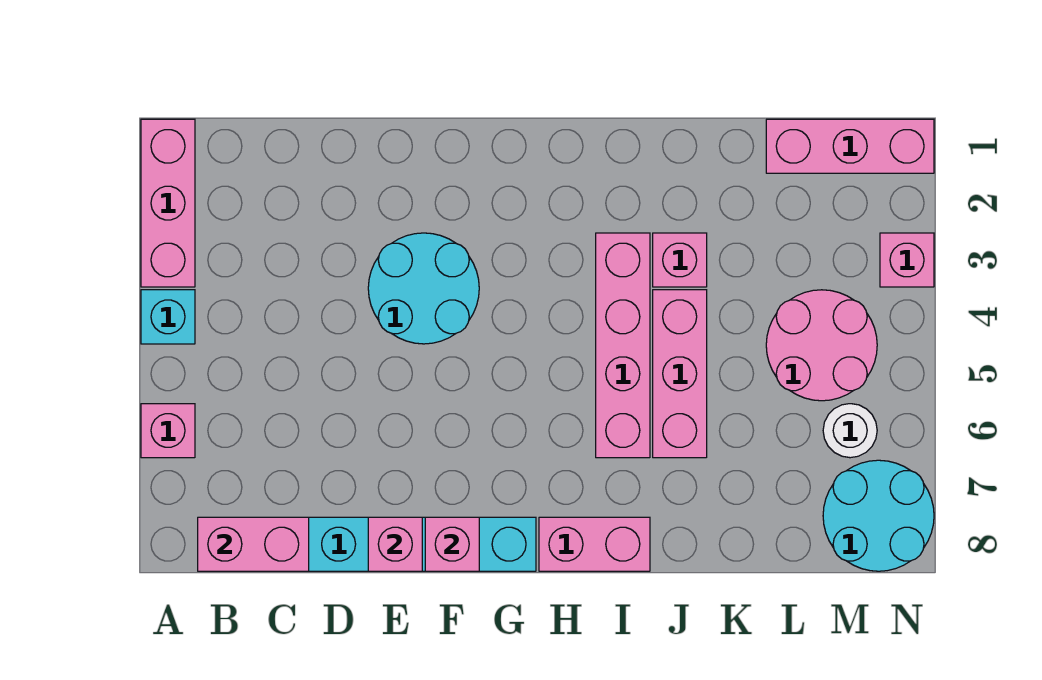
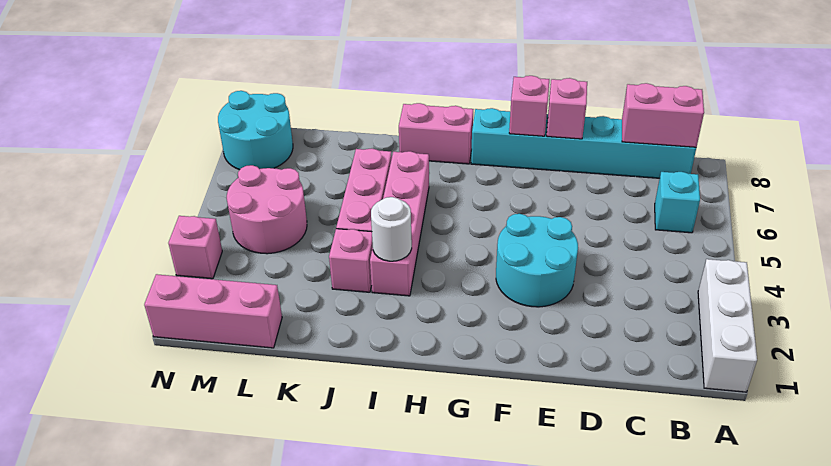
pink 1x3 brick [141,119,195,287] -> white 1x3 brick [698,259,757,392]
cyan 1x1 brick [141,290,195,344] -> cyan 1x1 brick moved to [655,172,700,233]
pink 1x1 brick [141,404,195,458] -> none
white 1x1 round brick [823,404,877,458] -> white 1x1 round brick moved to [371,197,412,261]

